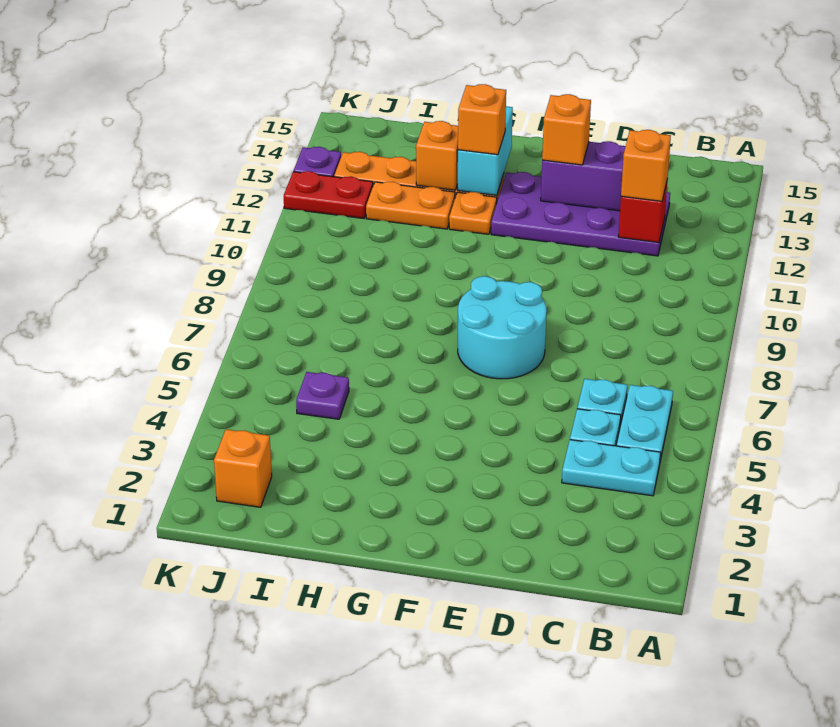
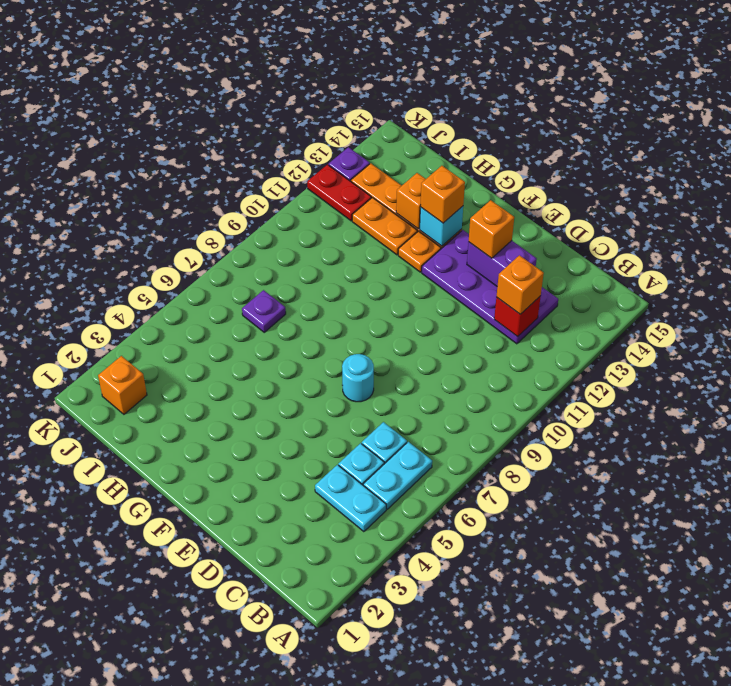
cyan 2x2 round brick [458,276,547,379] -> cyan 1x1 round brick [342,354,374,402]
cyan 1x2 brick [458,106,513,195] -> cyan 1x1 brick [420,206,463,246]
purple 1x1 plate [296,372,349,419] -> purple 1x1 plate moved to [242,290,286,332]

